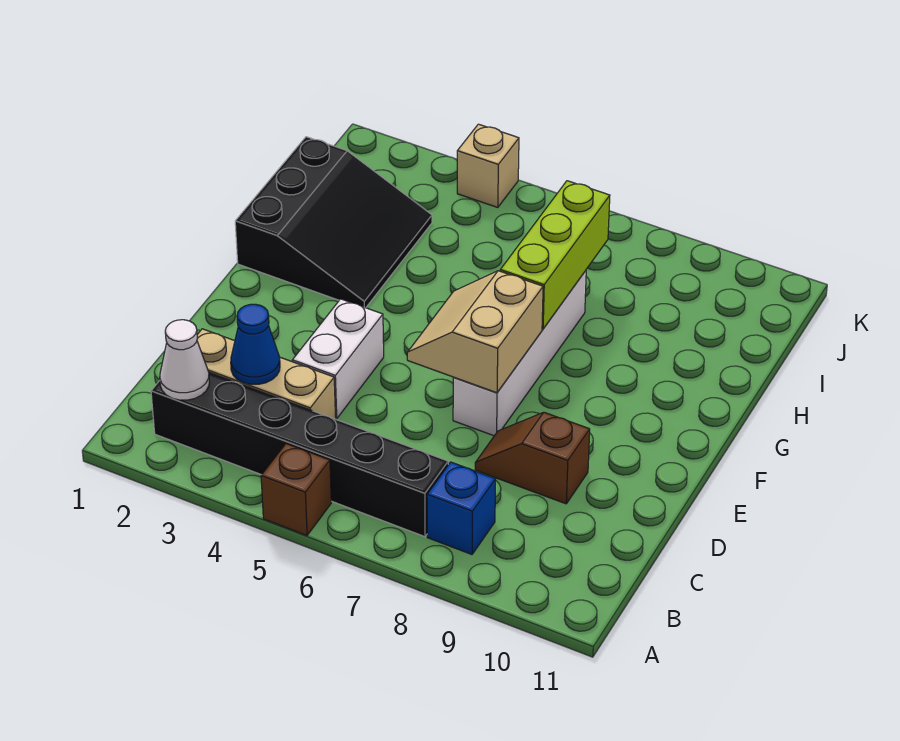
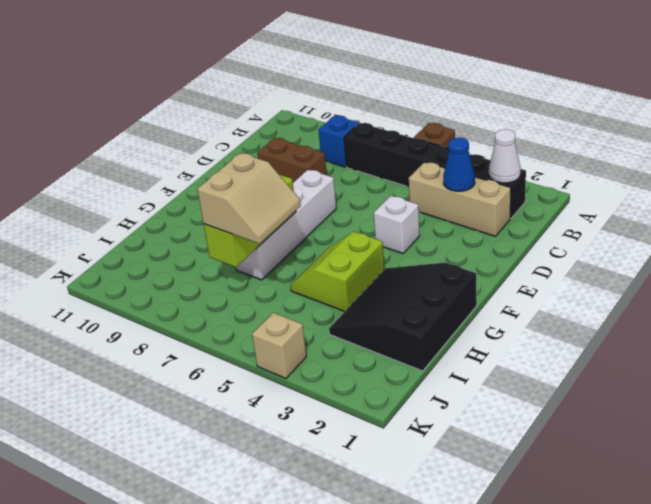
white 1x2 brick [292,299,384,419] -> white 1x1 brick [374,196,420,254]
brown 1x2 slope [475,412,590,504] -> brown 1x2 brick [257,138,327,182]
tan 2x2 slope [407,271,543,393] -> tan 2x2 slope moved to [197,153,301,244]
none -> lime 2x2 slope [290,232,384,311]

